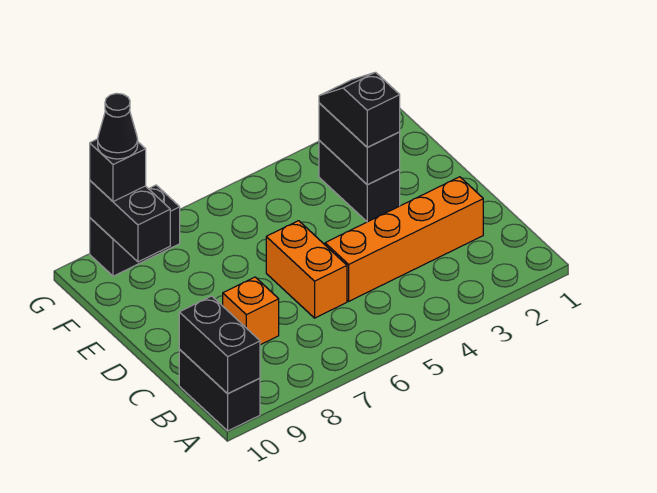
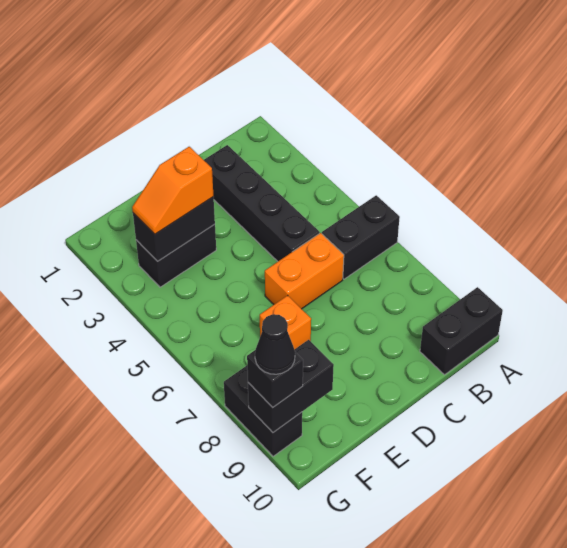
black 1x2 brick [179,296,260,394] -> black 1x2 brick moved to [322,195,400,279]
orange 1x4 brick [325,177,483,301] -> black 1x4 brick [204,145,320,261]
orange 1x1 brick [223,277,279,345] -> orange 1x1 brick moved to [260,296,311,349]
black 1x2 slope [319,72,400,147] -> orange 1x2 slope [132,147,213,234]

